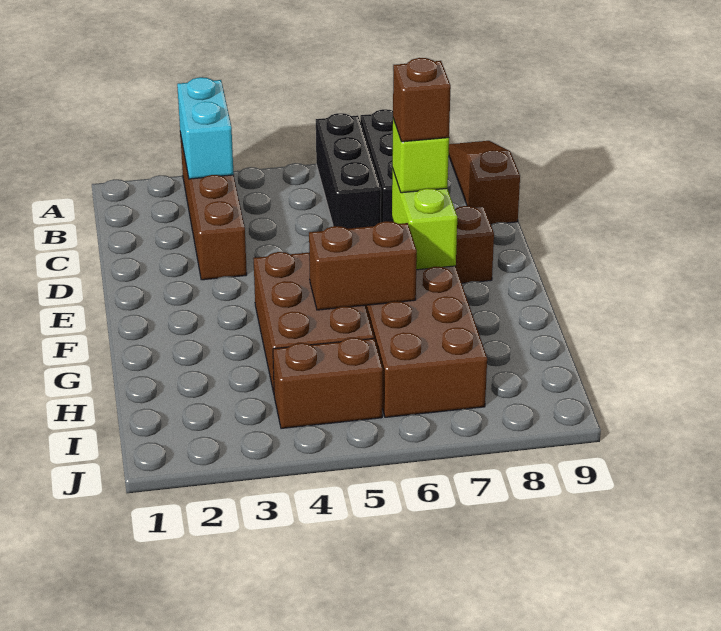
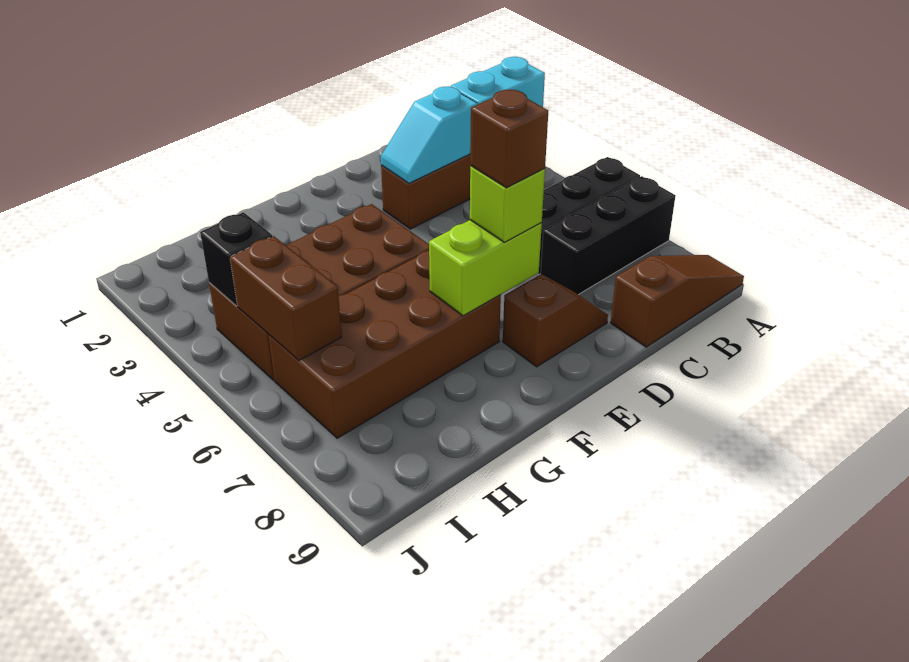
none -> cyan 1x2 slope [381,86,478,183]
brown 1x2 brick [309,221,417,310] -> brown 1x2 brick moved to [230,236,342,360]
none -> black 1x1 brick [200,212,272,306]

